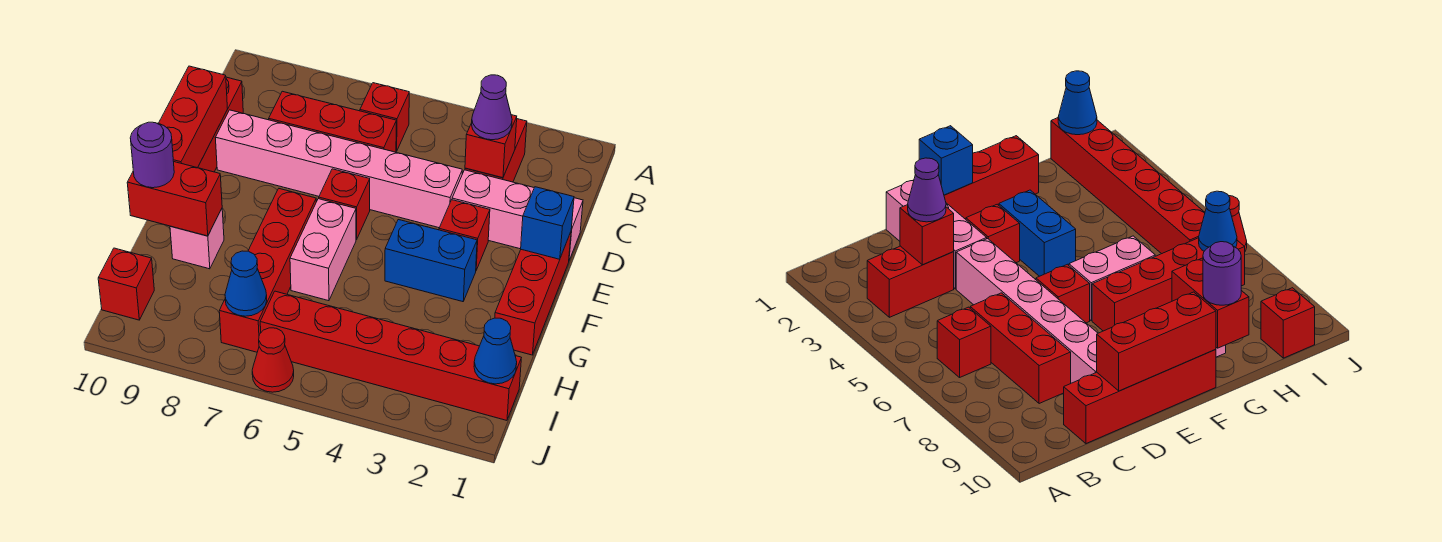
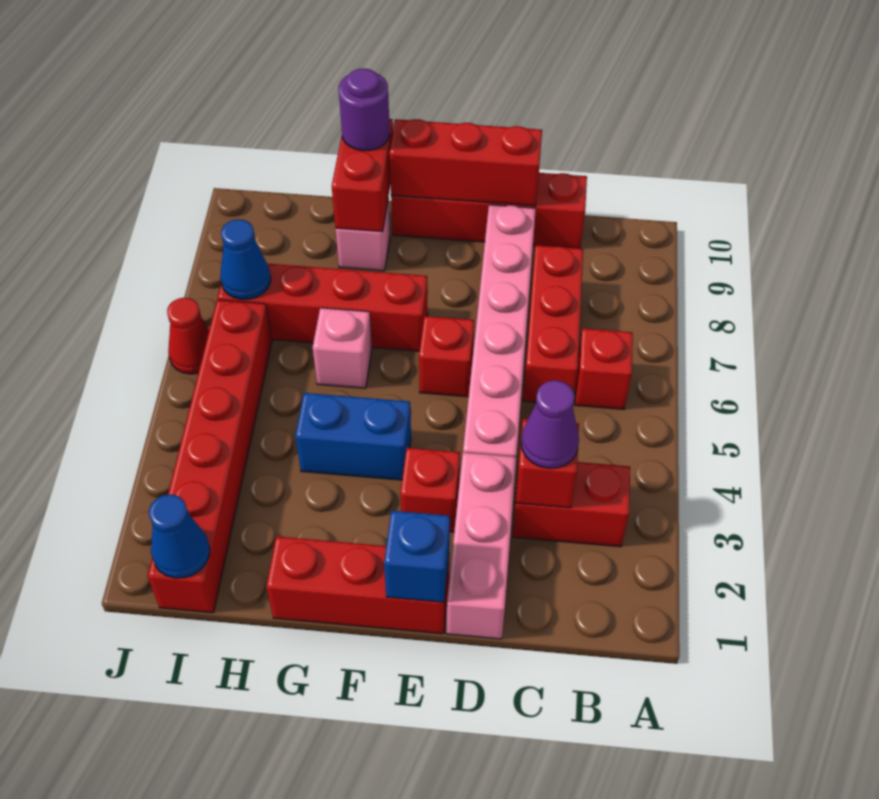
blue 1x2 brick [385,220,477,302] -> blue 1x2 brick turned to [295,393,411,480]
pink 1x2 brick [290,199,356,301] -> pink 1x1 brick [313,308,372,388]
red 1x1 brick [98,248,154,320] -> none

